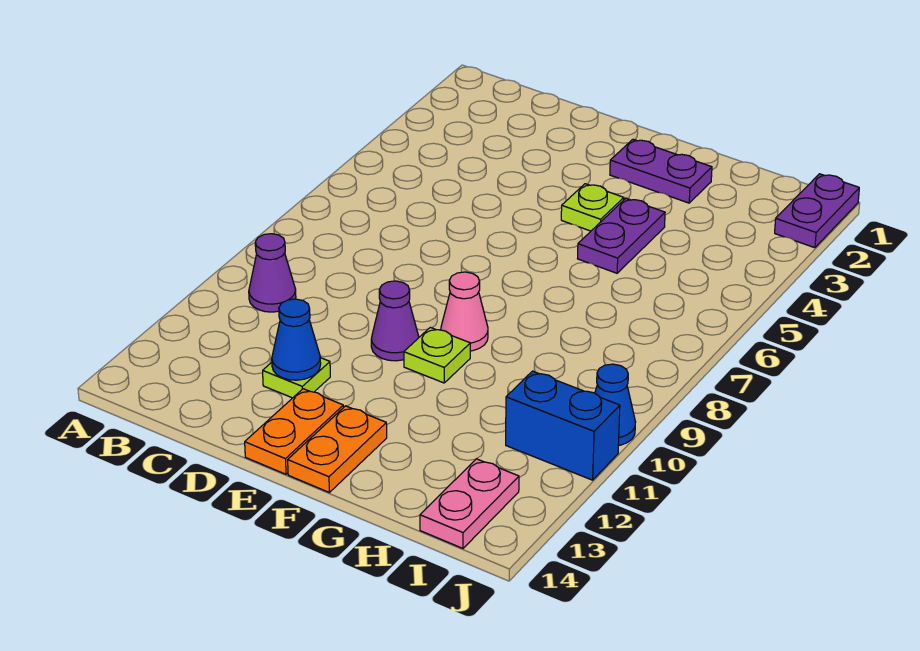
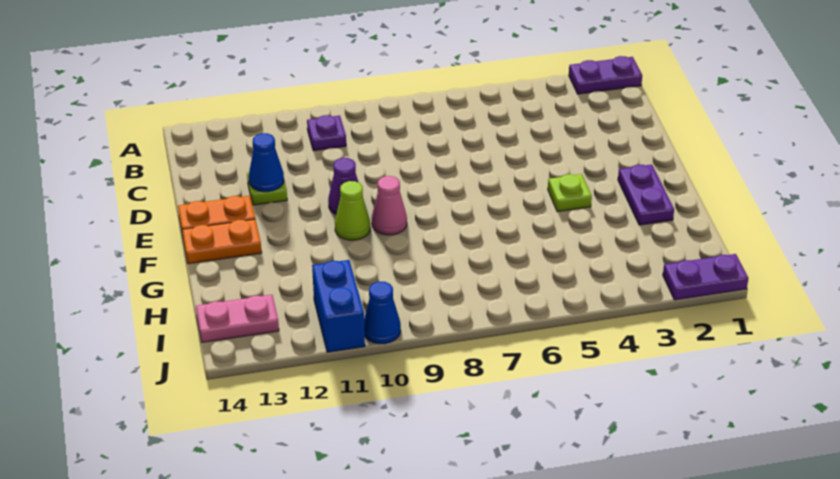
purple 1x1 cone [249,234,296,312] -> purple 1x1 plate [307,115,346,151]
lime 1x1 plate [404,327,470,383] -> lime 1x1 cone [335,181,370,240]
purple 1x2 plate [578,198,665,273] -> purple 1x2 plate moved to [569,56,642,94]

